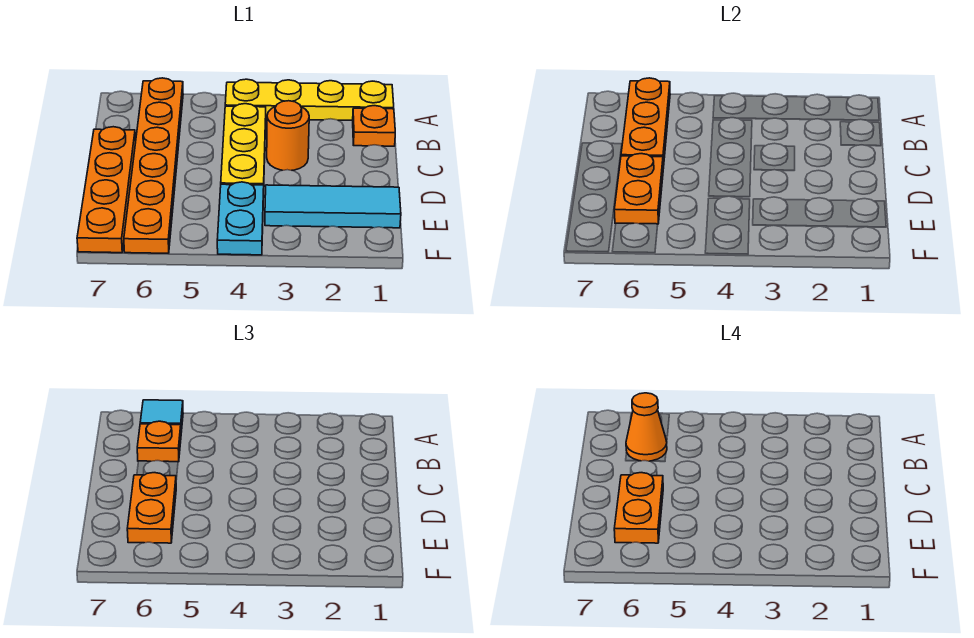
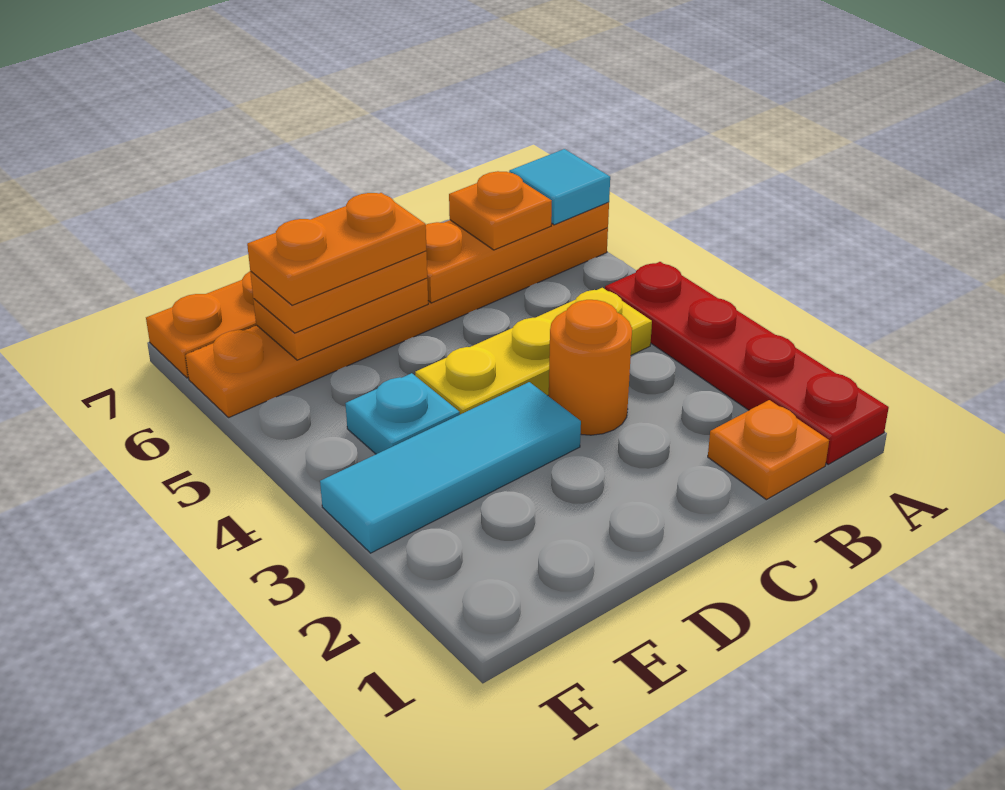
yellow 1x4 plate [225,79,394,121] -> red 1x4 plate [605,262,889,464]
orange 1x1 cone [626,393,667,461] -> none
cyan 1x3 tile [265,185,401,228] -> cyan 1x3 tile turned to [320,382,581,553]
cyan 1x2 plate [217,182,264,255] -> cyan 1x1 plate [345,373,460,454]

